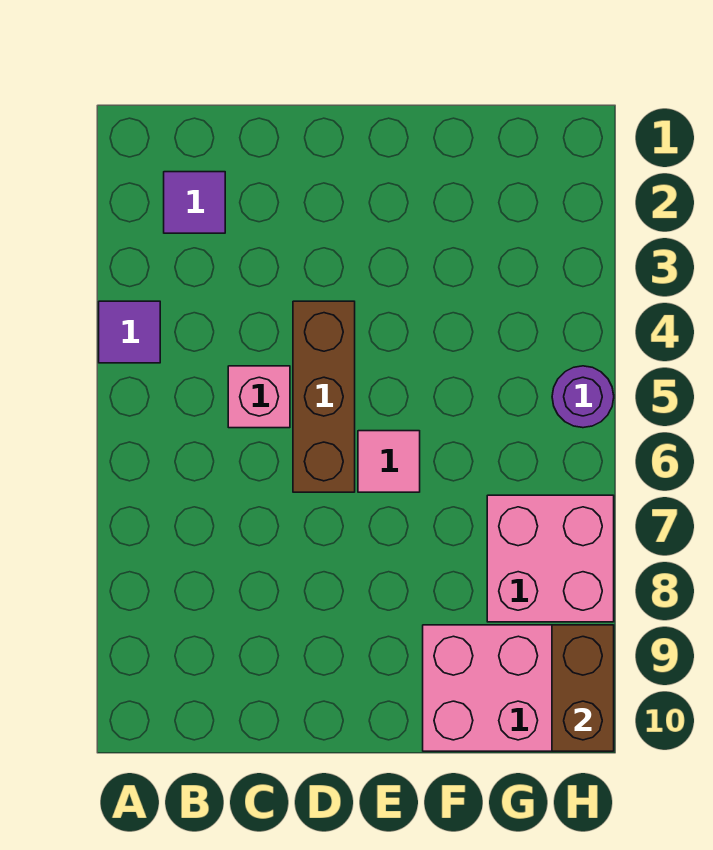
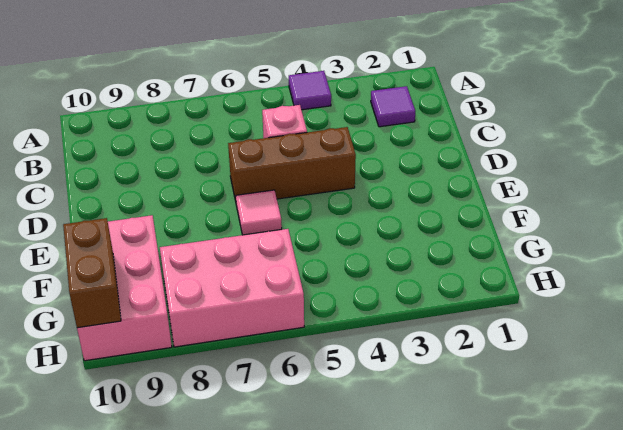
pink 2x2 brick [487,495,614,622] -> pink 2x3 brick [160,229,304,347]
purple 1x1 round brick [552,366,614,428] -> none
brown 1x2 brick [552,625,614,751] -> brown 1x2 brick turned to [63,218,121,328]

